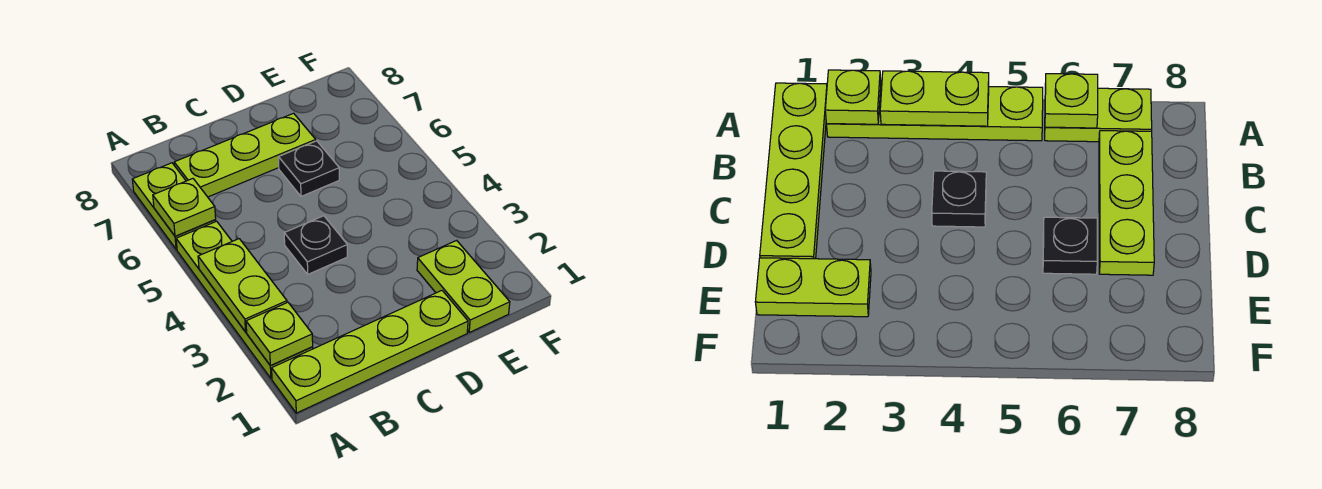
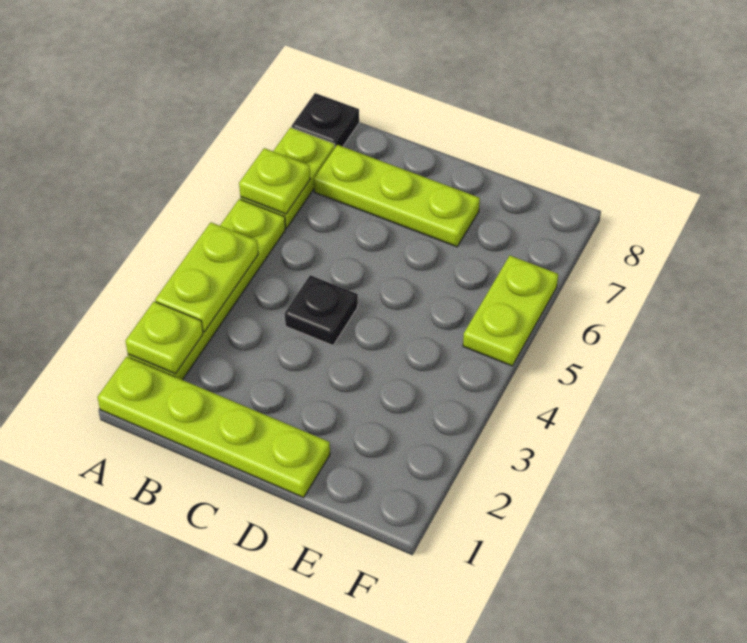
black 1x1 plate [279,141,339,196] -> black 1x1 plate moved to [292,93,359,147]
lime 1x2 plate [417,240,510,332] -> lime 1x2 plate moved to [463,256,558,366]

